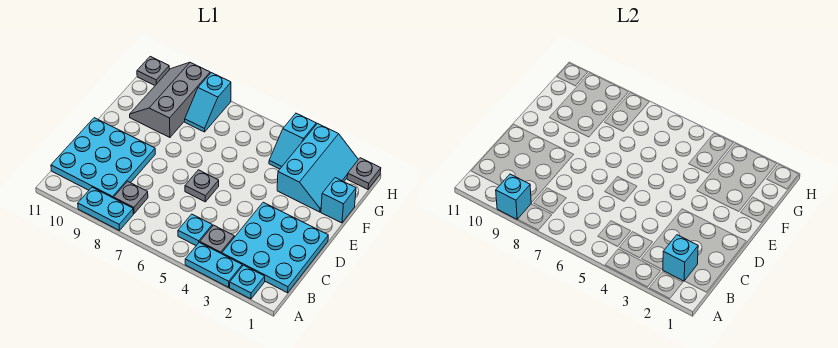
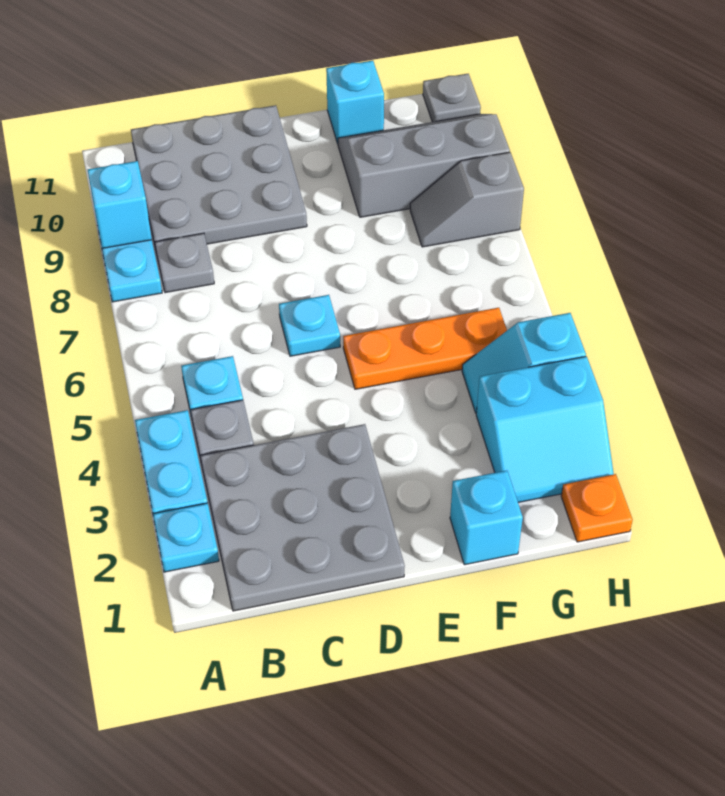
cyan 3x3 plate [222,202,328,293] -> grey 3x3 plate [200,424,405,611]
cyan 1x1 brick [663,235,698,281] -> cyan 1x1 brick moved to [326,61,384,144]
cyan 3x3 plate [51,118,155,198] -> grey 3x3 plate [131,105,307,249]
grey 1x1 plate [185,170,219,202] -> cyan 1x1 plate [279,295,340,356]
none -> orange 1x3 plate [343,308,507,389]
cyan 2x3 slope [277,124,358,212] -> cyan 2x2 slope [476,356,614,502]
cyan 1x2 slope [185,73,231,132] -> grey 1x2 slope [410,152,524,247]
grey 1x1 plate [347,158,381,189] -> orange 1x1 plate [561,474,633,542]

